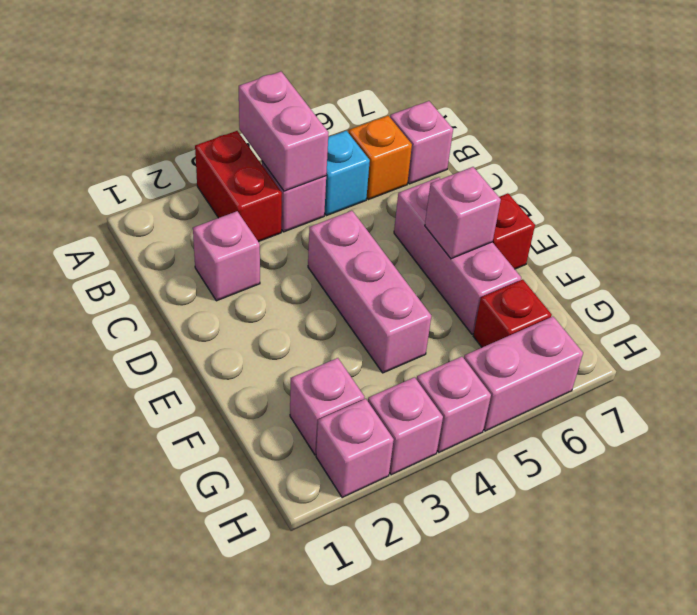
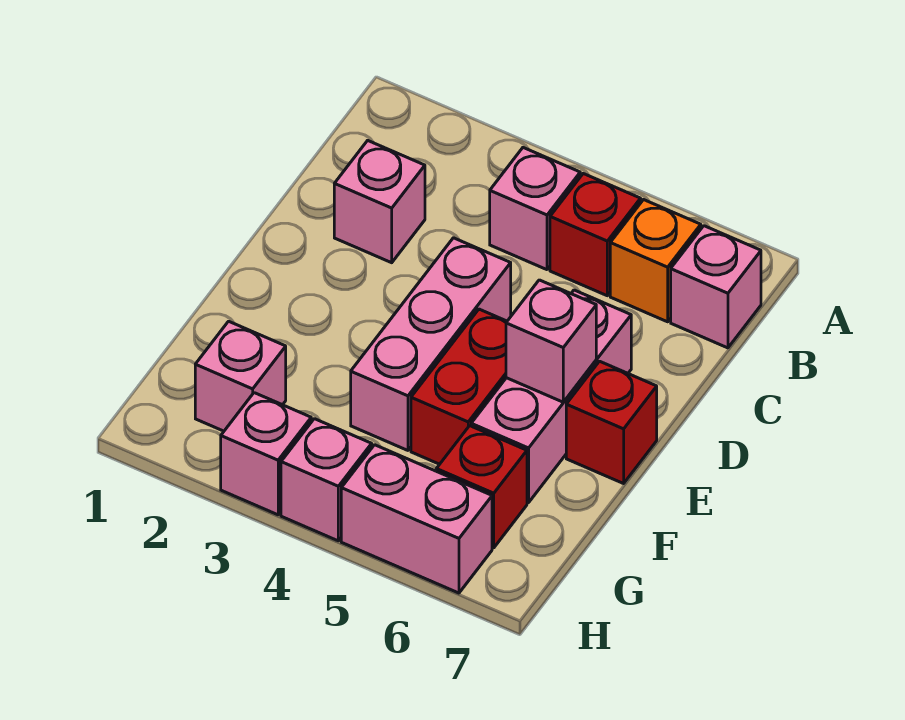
red 1x2 brick [195,131,282,242] -> red 1x2 brick moved to [411,309,507,464]
pink 1x2 brick [239,72,329,191] -> none
cyan 1x1 brick [324,131,370,216] -> red 1x1 brick [550,174,641,296]
pink 1x1 brick [316,399,394,498] -> none

